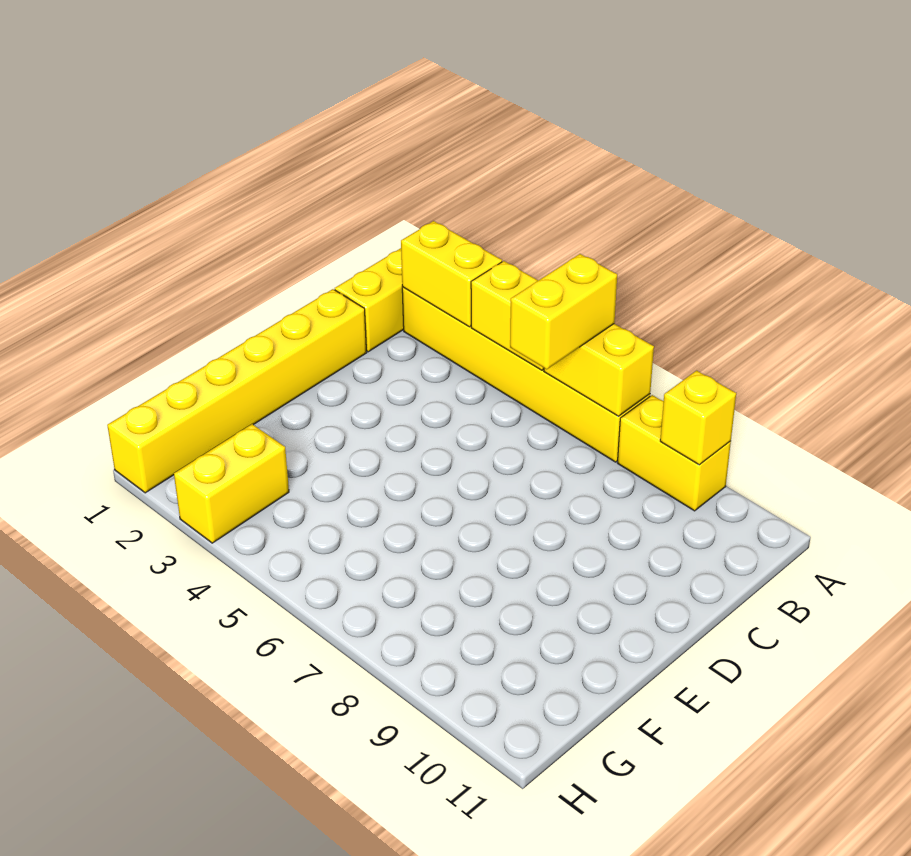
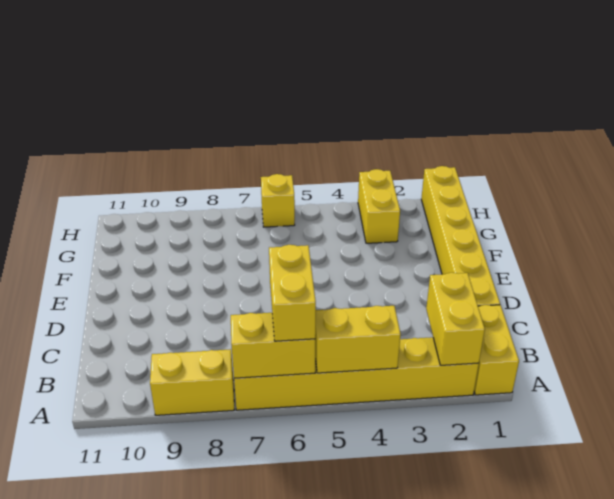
yellow 1x2 brick [401,221,502,327] -> yellow 1x2 brick turned to [426,273,485,365]
yellow 1x1 brick [660,371,736,465] -> yellow 1x1 brick moved to [261,174,295,227]

